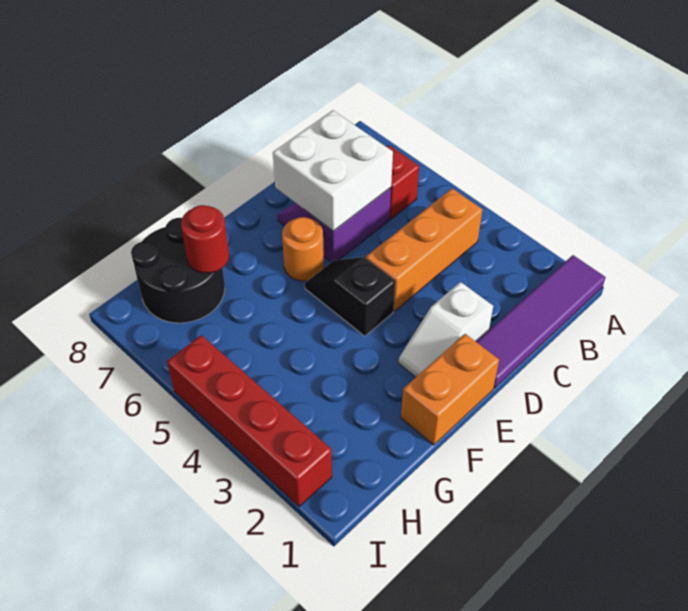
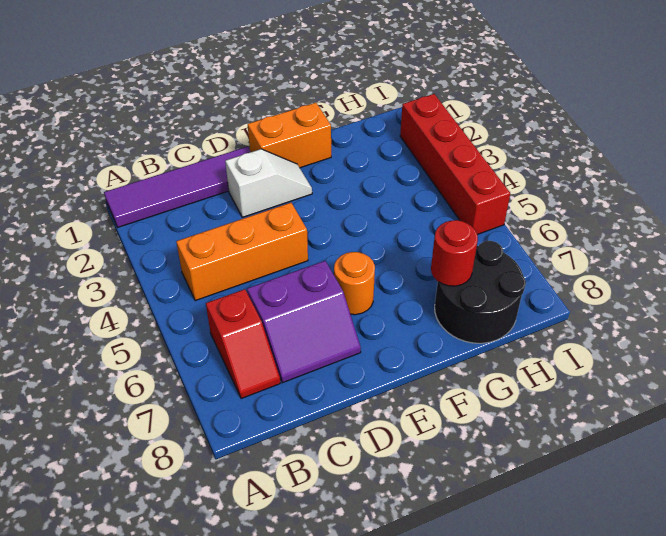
white 2x2 brick [273,110,393,231] -> none
black 1x2 slope [305,257,395,336] -> none

